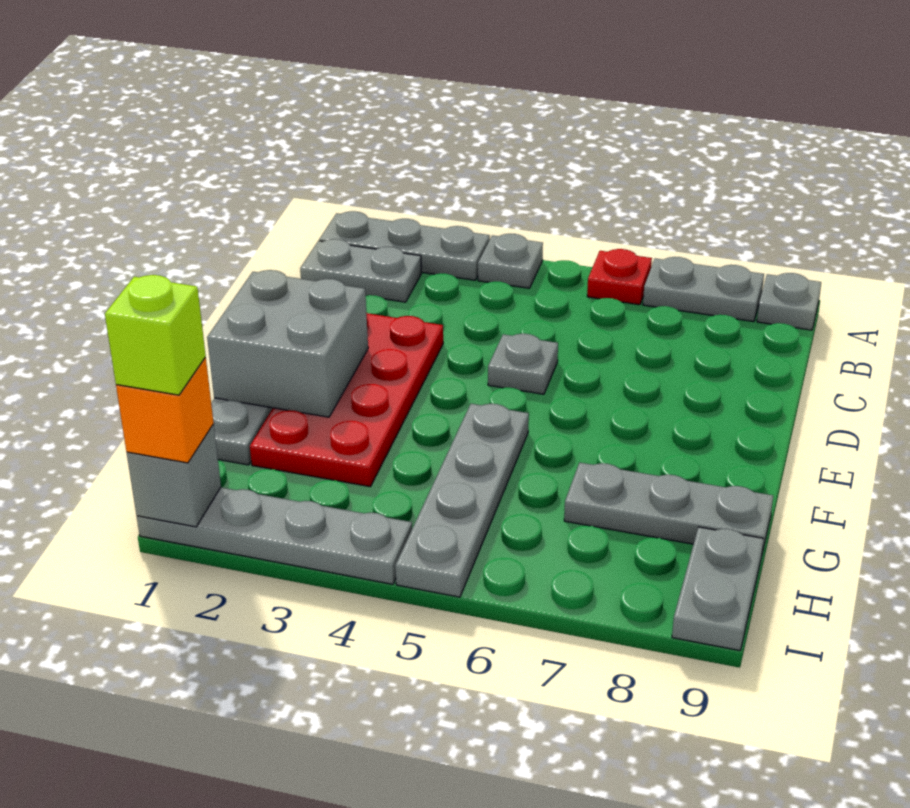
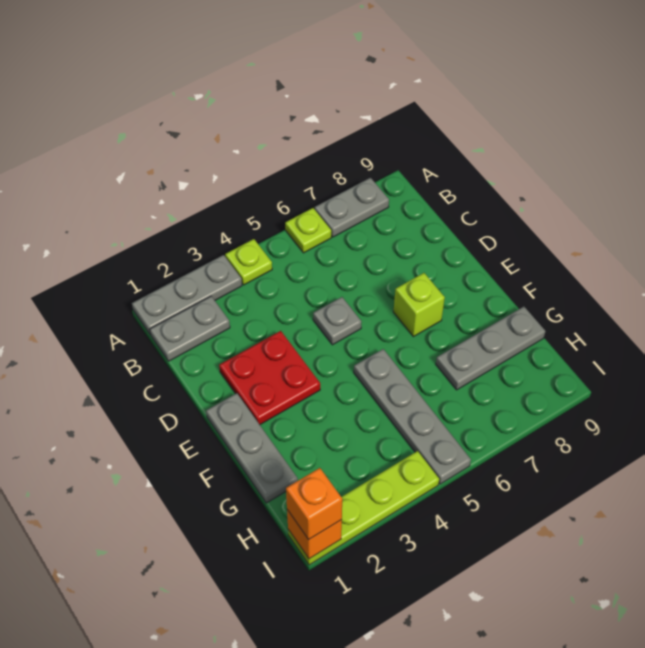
grey 1x1 plate [478,234,543,288] -> lime 1x1 plate [225,239,272,285]
red 1x1 plate [587,249,652,305] -> lime 1x1 plate [285,208,331,253]
grey 1x1 plate [757,273,821,330] -> none
red 2x4 plate [250,312,443,487] -> red 2x2 plate [219,331,320,425]
grey 2x2 brick [207,270,368,417] -> none
grey 1x2 plate [672,527,764,651] -> none
grey 1x4 plate [137,487,412,584] -> lime 1x4 plate [288,451,439,565]
grey 1x1 brick [127,425,221,527] -> orange 1x1 brick [287,510,342,559]
lime 1x1 brick [105,275,206,395] -> lime 1x1 brick moved to [394,273,445,337]

